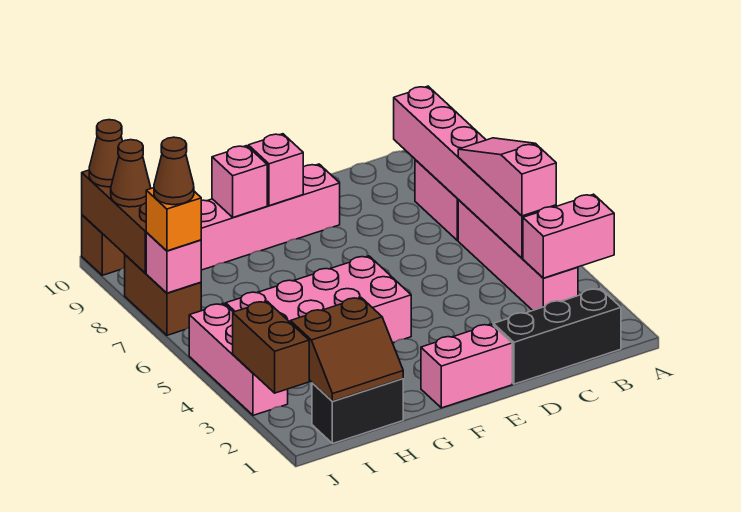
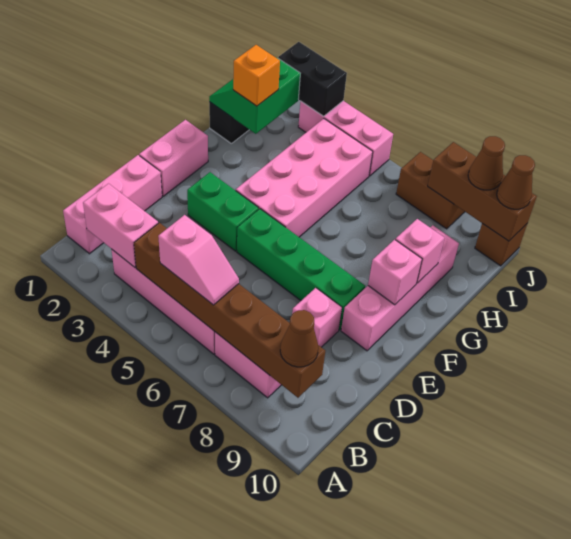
pink 1x2 brick [523,194,614,278] -> pink 1x2 brick turned to [83,184,158,268]
black 1x3 brick [493,288,621,384] -> pink 1x3 brick [63,155,162,254]
pink 1x6 brick [394,86,556,258] -> brown 1x6 brick [134,223,325,398]
pink 1x3 slope [458,138,556,216] -> pink 1x2 slope [158,215,239,305]
none -> green 1x2 brick [187,172,259,251]
none -> green 1x4 brick [237,209,365,330]
brown 2x2 slope [290,298,403,401] -> green 2x2 slope [209,57,300,134]
brown 1x2 brick [233,301,309,393] -> black 1x2 brick [278,42,347,116]
pink 1x1 brick [146,233,201,293] -> pink 1x1 brick moved to [292,288,342,347]
orange 1x1 brick [146,188,201,251] -> orange 1x1 brick moved to [233,45,280,106]
brown 1x1 cone [154,137,194,205] -> brown 1x1 cone moved to [280,310,318,367]

